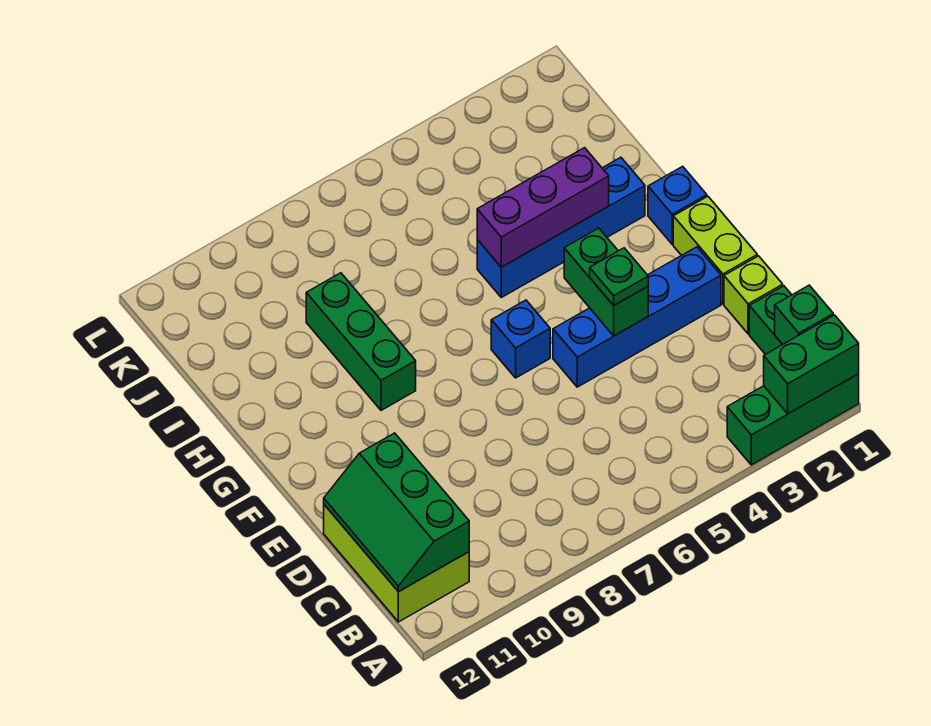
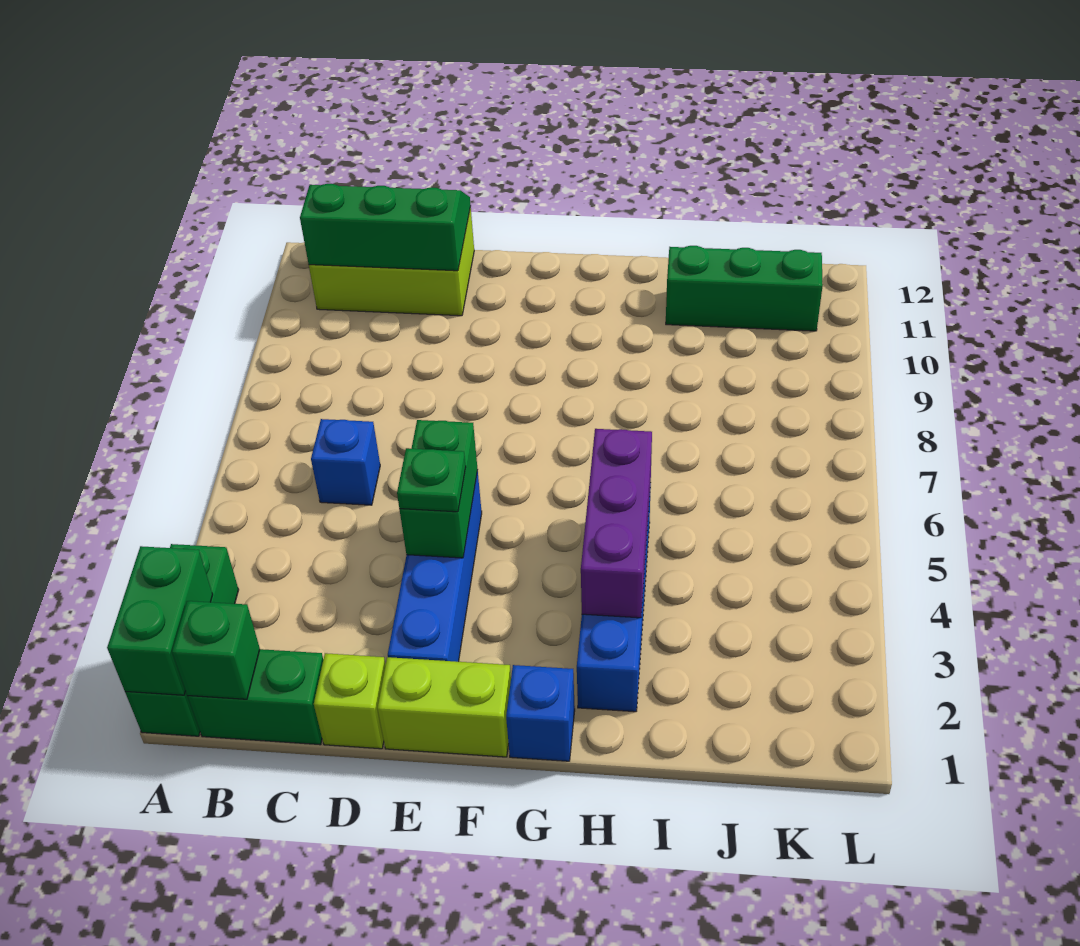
green 1x2 brick [564,228,648,336] -> green 1x2 brick turned to [399,420,478,558]
blue 1x1 brick [491,300,550,378] -> blue 1x1 brick moved to [311,419,380,505]
green 1x3 brick [306,273,416,410] -> green 1x3 brick moved to [666,246,823,331]

